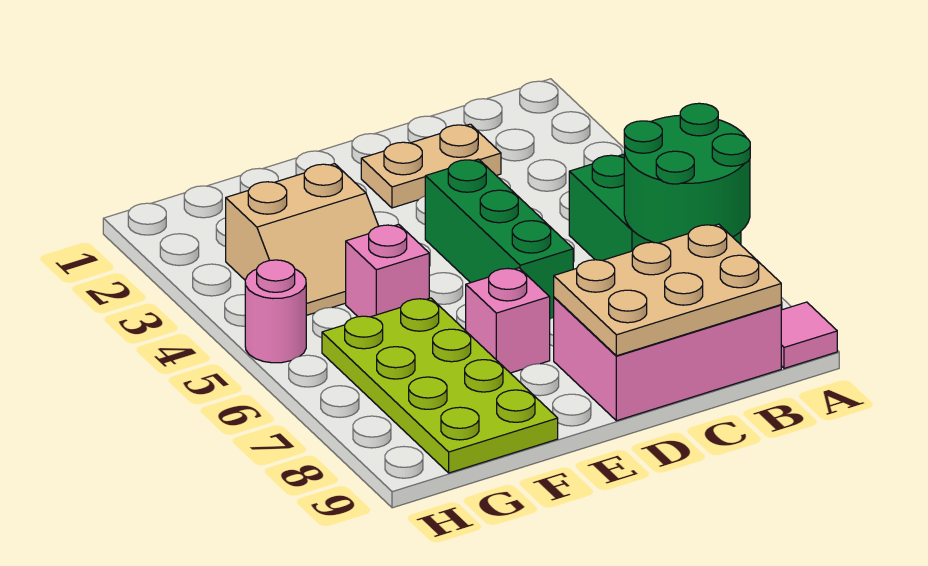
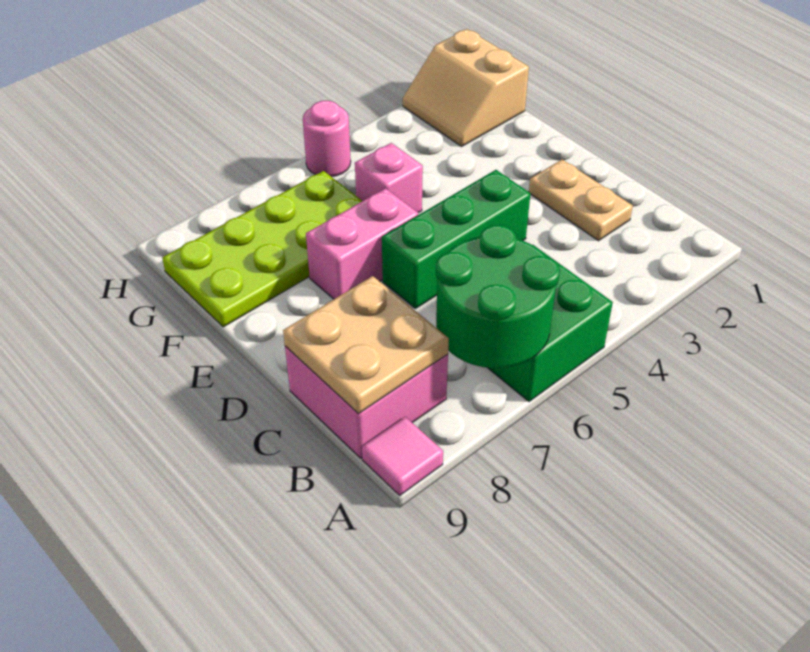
pink 2x3 brick [554,297,781,421] -> pink 2x2 brick [285,346,448,458]
tan 2x3 plate [554,224,781,356] -> tan 2x2 plate [283,276,449,414]
pink 1x1 brick [466,268,550,373] -> pink 1x2 brick [306,188,418,299]
tan 2x2 slope [226,164,379,315] -> tan 2x2 slope moved to [403,29,529,146]

